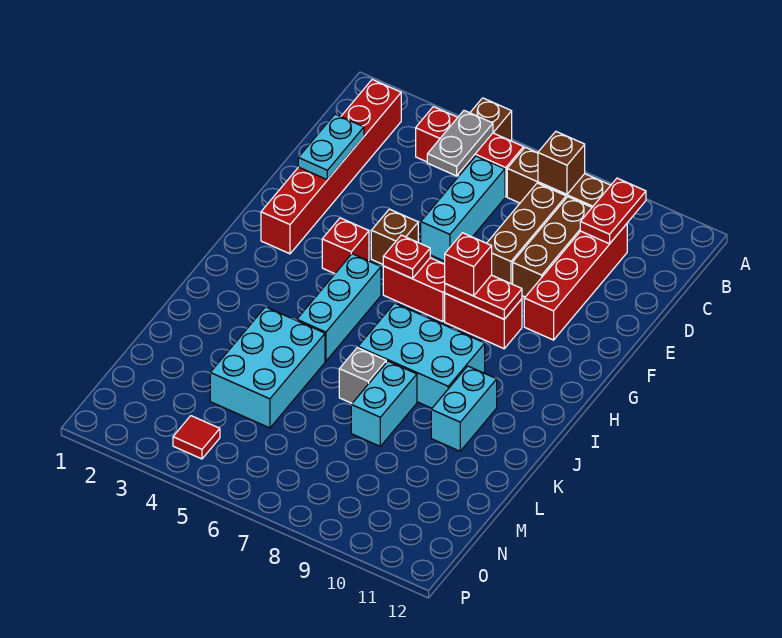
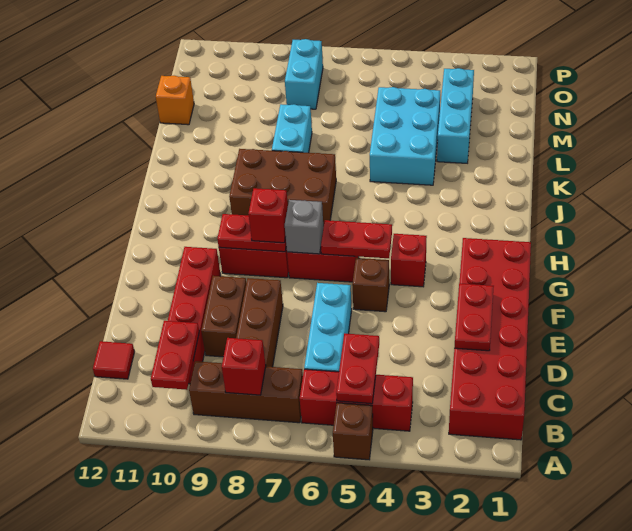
red 1x6 brick [261,80,401,254] -> red 2x6 brick [449,238,531,440]
grey 1x2 plate [427,110,493,176] -> red 1x2 plate [336,334,379,404]
brown 1x1 brick [538,132,585,194] -> red 1x1 brick [222,338,266,395]
brown 1x3 brick [513,197,592,297] -> brown 1x2 brick [201,276,246,357]
cyan 1x2 plate [298,114,364,180] -> red 1x2 plate [455,283,494,351]
red 1x1 plate [383,235,430,279] -> red 1x2 plate [321,220,392,258]
cyan 1x3 brick [297,254,381,361] -> cyan 1x3 brick moved to [437,68,474,163]
cyan 2x3 brick [358,303,485,408] -> brown 2x3 brick [229,149,336,227]
cyan 1x2 brick [431,366,497,451] -> cyan 1x2 brick moved to [285,39,323,109]
grey 1x1 brick [339,348,386,403] -> grey 1x1 brick moved to [285,200,324,254]
none -> orange 1x1 brick [156,76,194,125]
red 1x1 tile [173,416,220,459] -> red 1x1 tile moved to [93,341,135,379]

